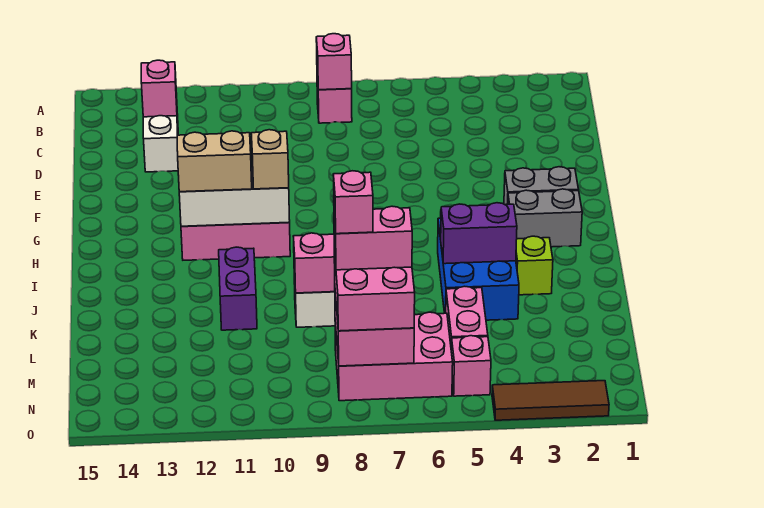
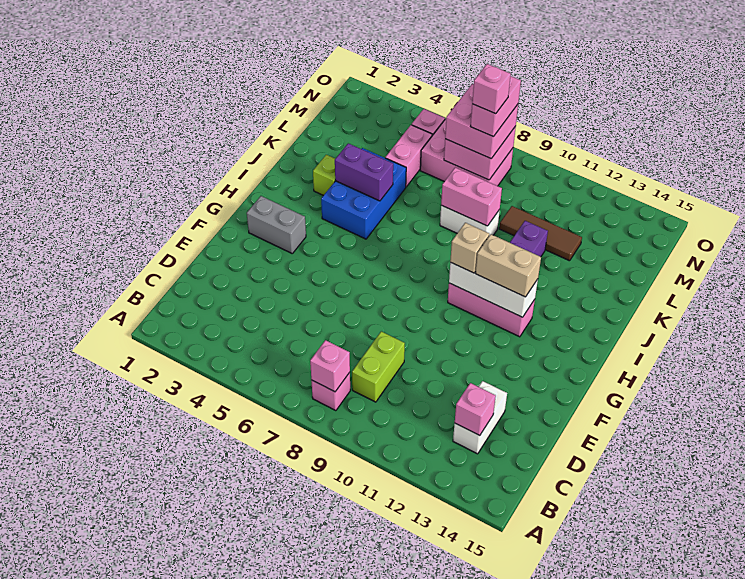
none -> lime 1x2 brick [352,331,405,402]
grey 1x2 brick [508,189,582,247] -> none
pink 1x2 brick [334,206,412,270] -> pink 1x2 brick turned to [471,76,521,137]
brown 1x3 tile [492,381,609,420] -> brown 1x3 tile moved to [499,206,582,261]

